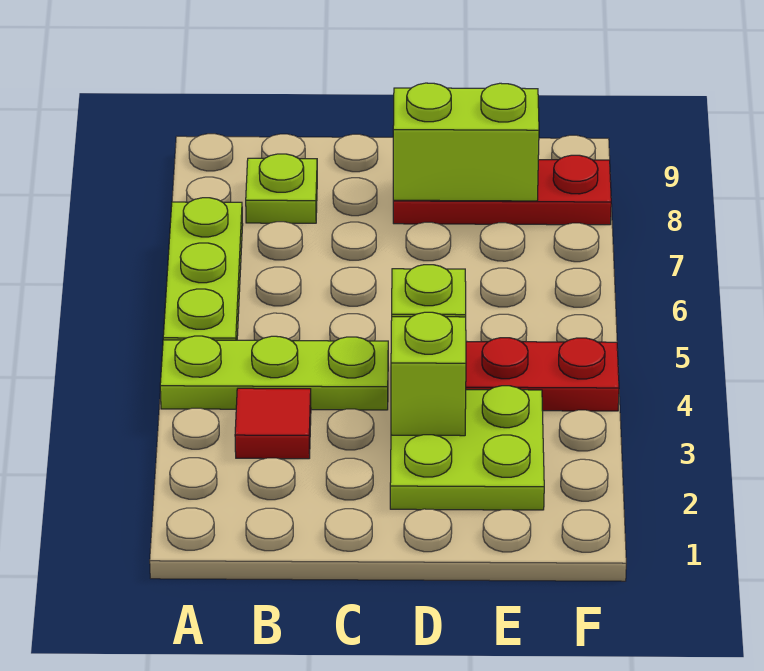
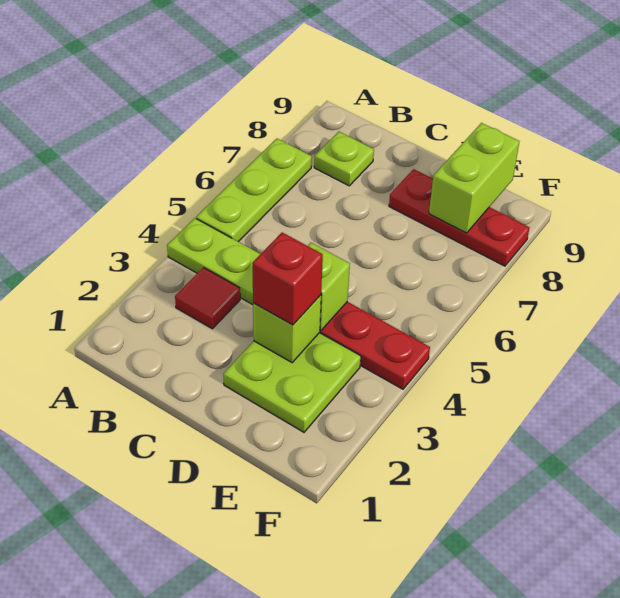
none -> red 1x1 brick [252,232,323,325]
lime 1x2 brick [393,83,539,201] -> lime 1x2 brick turned to [429,123,519,233]

